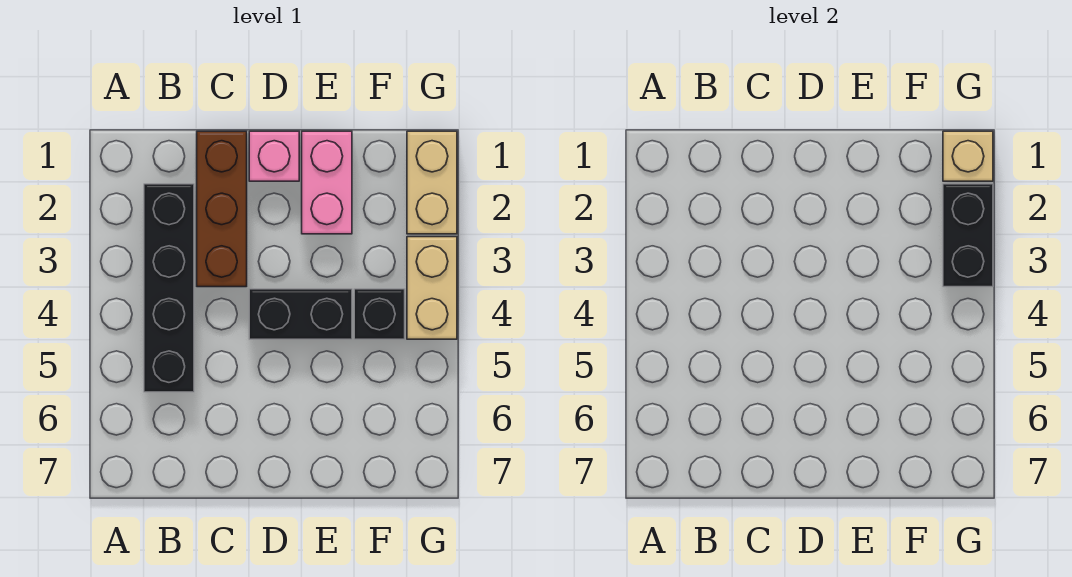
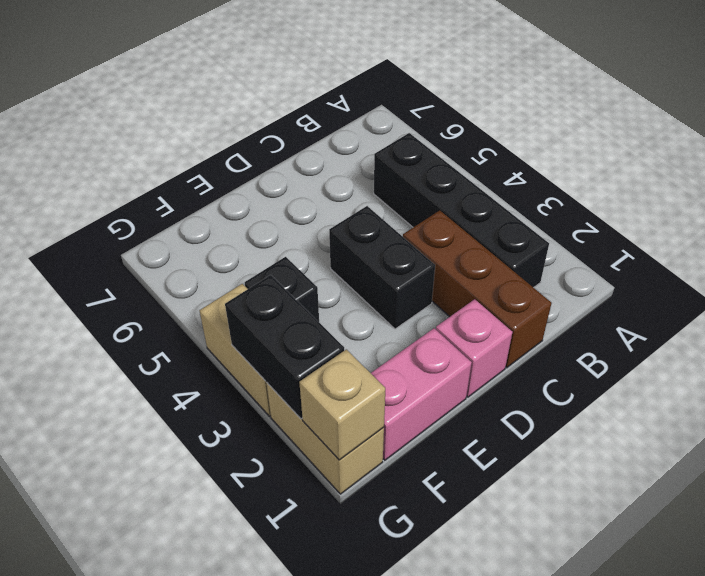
black 1x2 brick [249,289,352,339] -> black 1x2 brick turned to [329,206,435,329]
pink 1x2 brick [302,131,352,234] -> pink 1x2 brick turned to [371,328,472,460]

